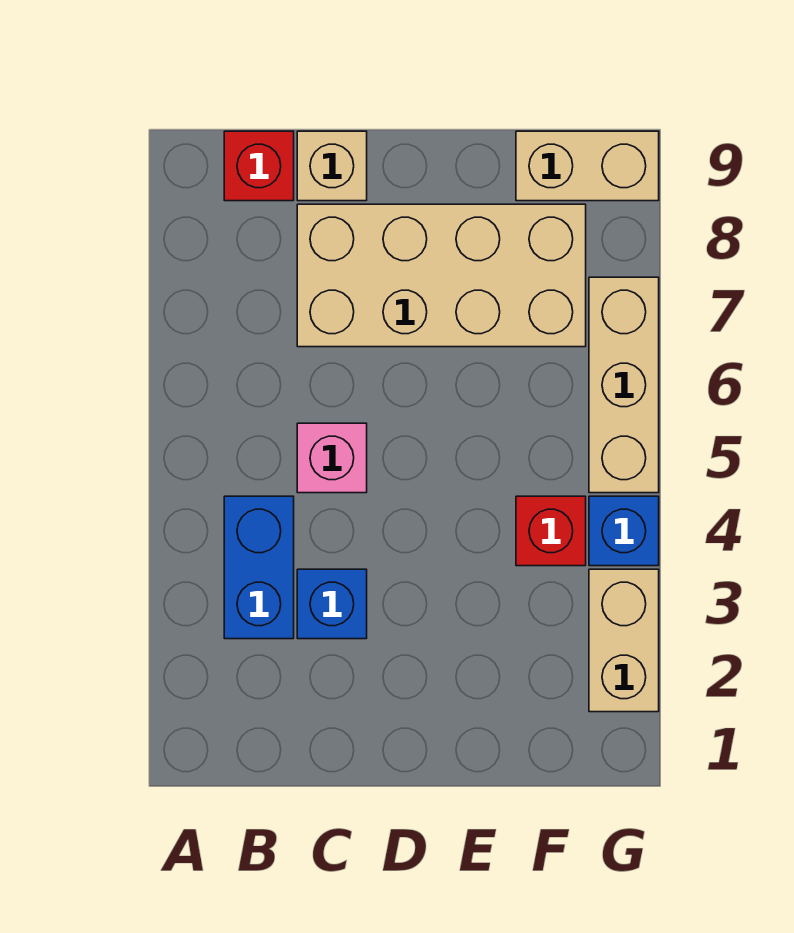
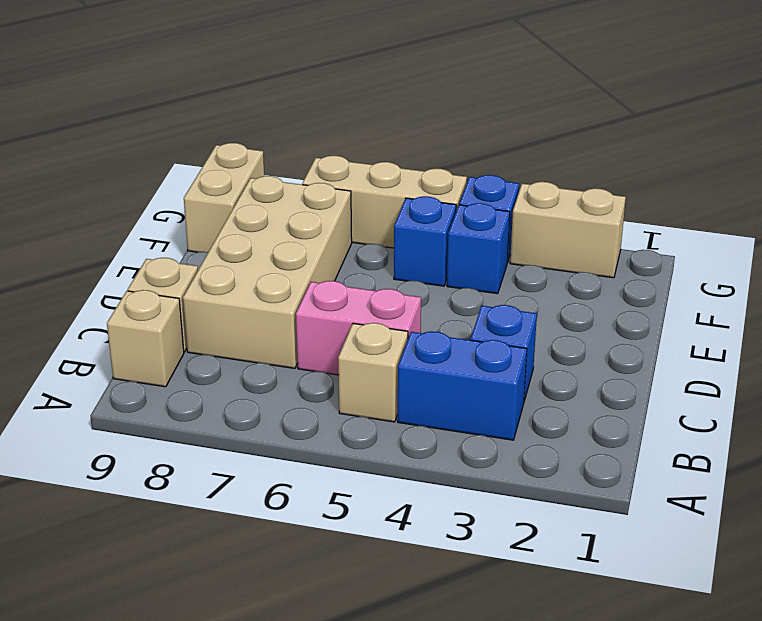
none -> tan 1x1 brick [338,323,408,422]
red 1x1 brick [224,131,294,201] -> tan 1x1 brick [107,290,184,387]
pink 1x1 brick [297,423,367,493] -> pink 1x2 brick [296,281,421,375]
red 1x1 brick [516,496,586,566] -> blue 1x1 brick [447,203,510,294]
none -> blue 1x1 brick [394,196,456,286]

